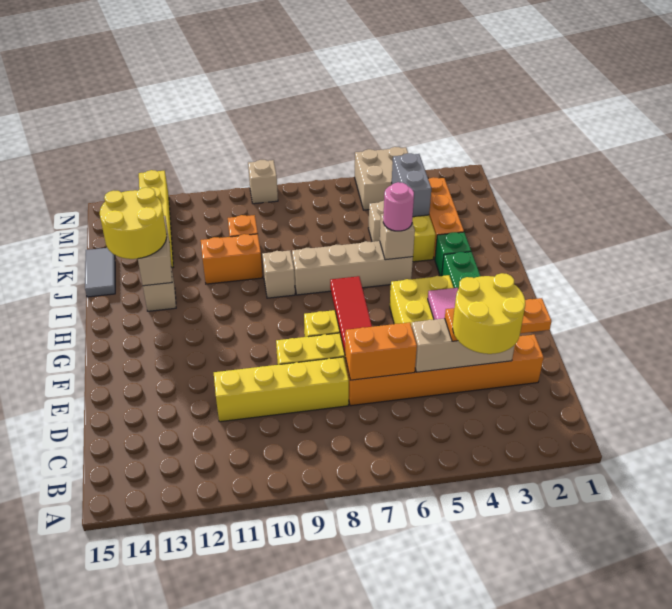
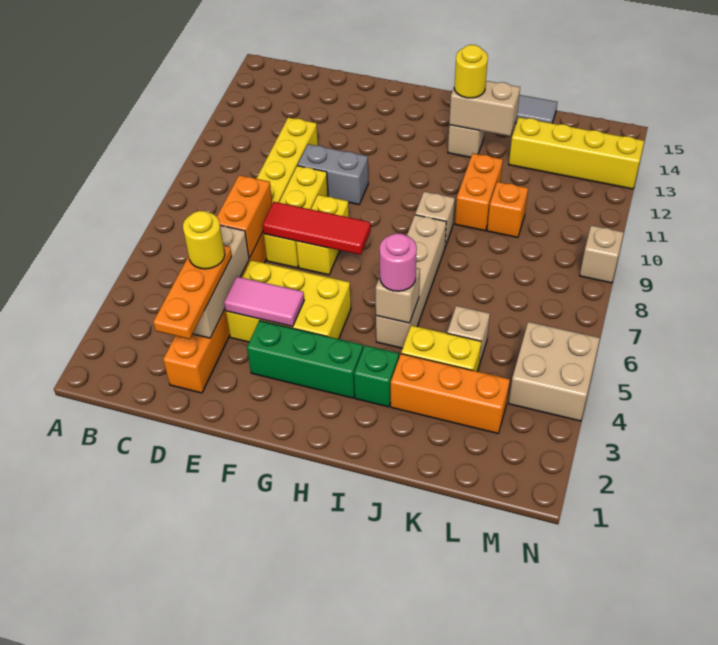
yellow 2x2 round brick [453,273,525,354] -> yellow 1x1 round brick [183,211,225,269]
yellow 2x2 round brick [100,187,167,259] -> yellow 1x1 round brick [454,45,488,98]
grey 1x2 brick [392,153,431,217] -> grey 1x2 brick moved to [298,144,368,205]

